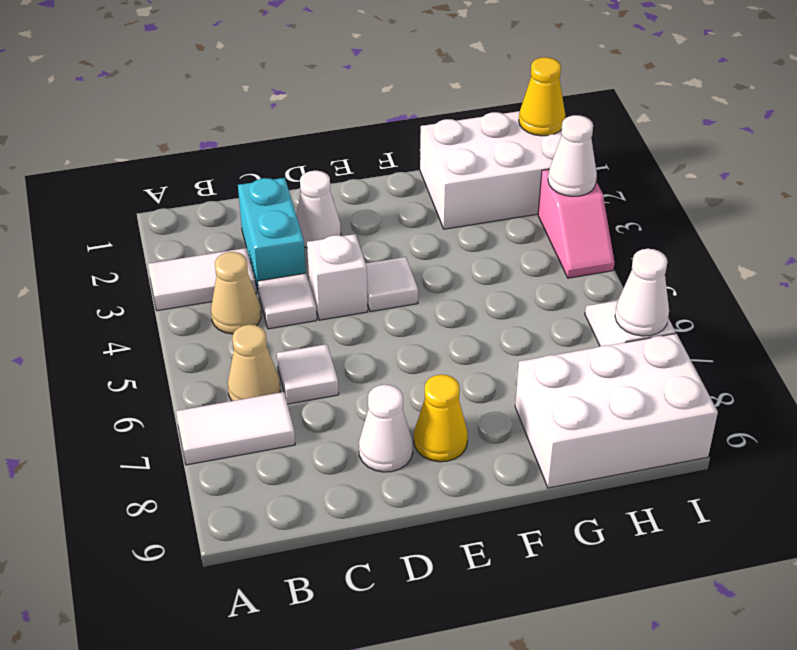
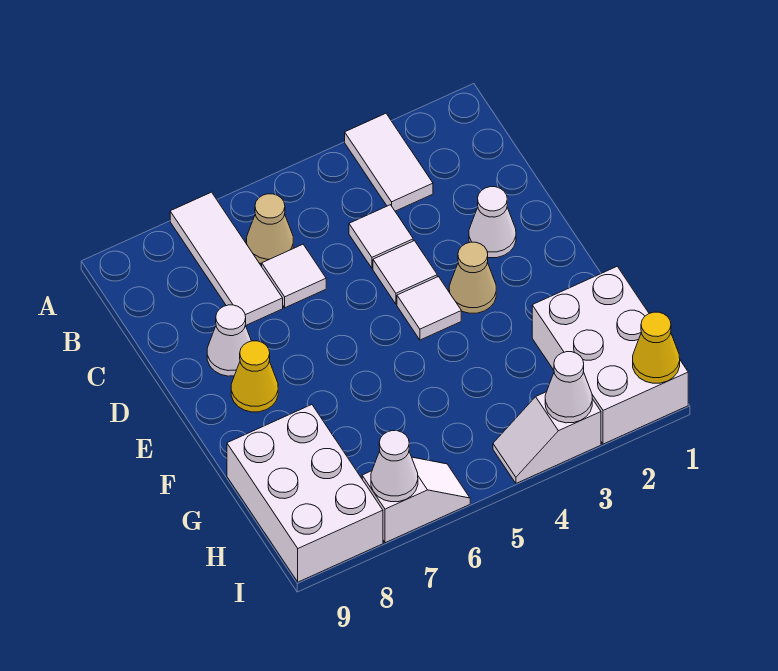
white 1x2 tile [176,392,295,465] -> white 1x3 tile [170,192,283,325]
tan 1x1 cone [211,252,261,334] -> tan 1x1 cone moved to [449,242,496,313]
cyan 1x2 brick [238,178,306,292] -> none
white 1x1 brick [307,234,368,320] -> white 1x1 tile [373,241,437,304]
pink 1x2 slope [538,170,615,278] -> white 1x2 slope [493,392,601,483]

